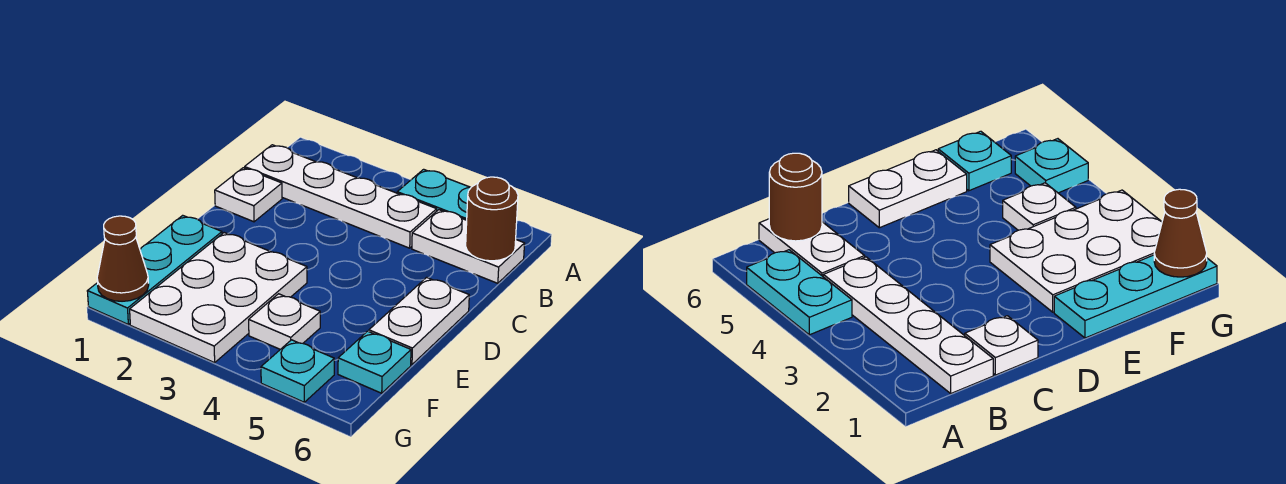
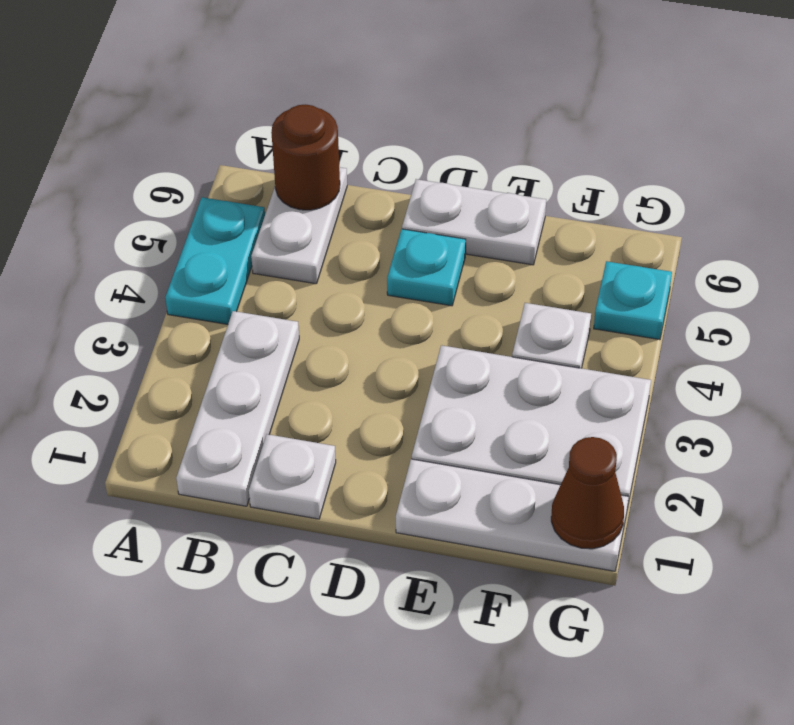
white 1x4 plate [245,145,437,248] -> white 1x3 plate [176,311,299,506]
cyan 1x3 plate [87,215,222,324] -> white 1x3 plate [396,459,629,571]
cyan 1x1 plate [338,331,411,393] -> cyan 1x1 plate moved to [387,229,466,306]

